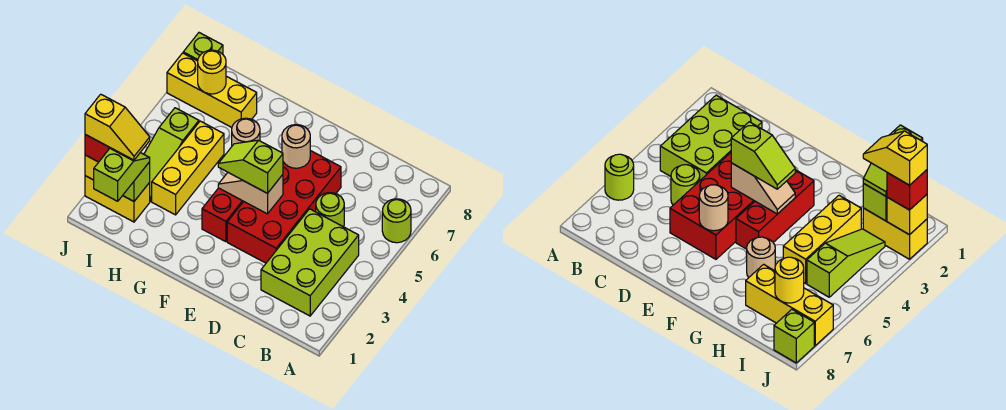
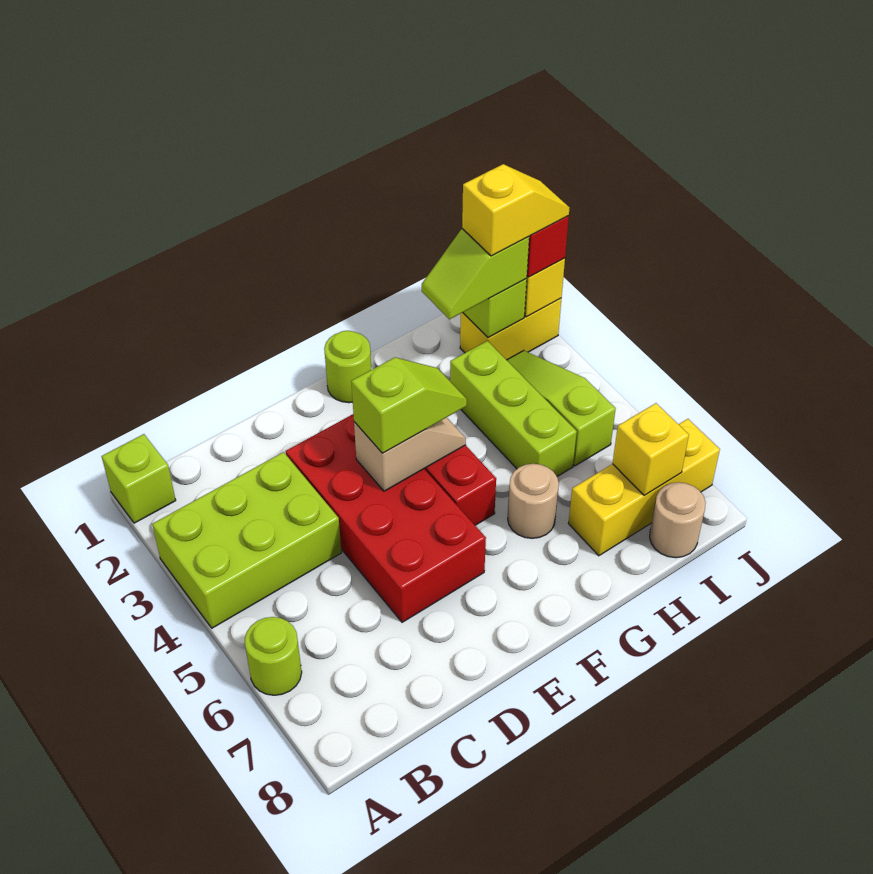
lime 2x3 brick [261,209,359,316] -> lime 2x3 brick turned to [152,452,342,628]
lime 1x1 round brick [316,193,344,227] -> lime 1x1 round brick moved to [324,331,371,403]
tan 1x1 round brick [282,125,310,168] -> tan 1x1 round brick moved to [650,482,706,558]
yellow 1x3 brick [152,121,224,215] -> lime 1x3 brick [450,341,577,476]
lime 1x2 slope [94,148,150,201] -> lime 1x2 slope turned to [422,229,529,319]
yellow 1x2 slope [85,94,150,160] -> yellow 1x2 slope turned to [462,164,570,256]
yellow 1x1 round brick [198,50,226,94] -> yellow 1x1 brick [613,403,689,496]
lime 1x1 brick [183,33,223,61] -> lime 1x1 brick moved to [102,434,176,523]

